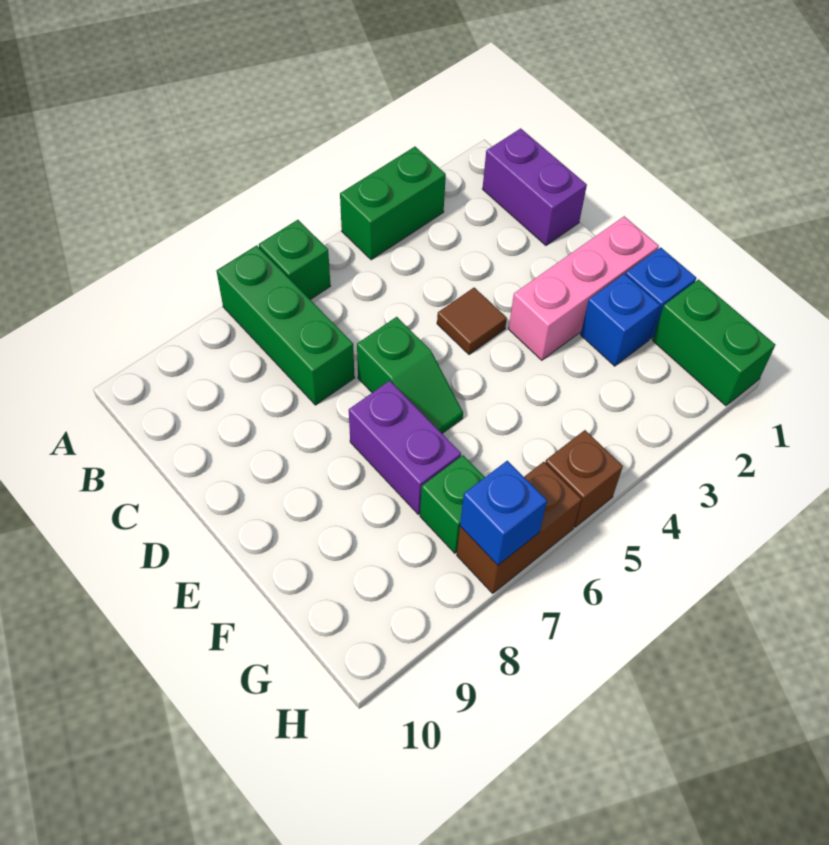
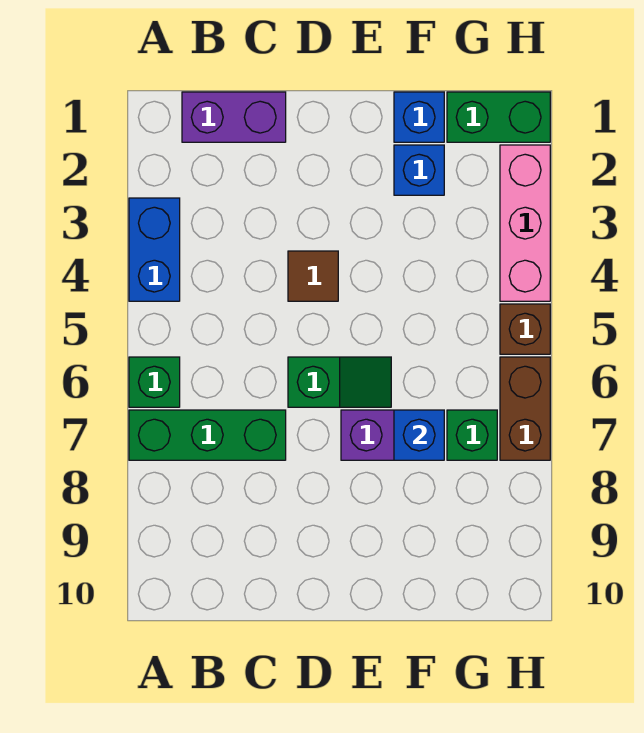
green 1x2 brick [340,147,446,260] -> blue 1x2 brick [129,198,180,301]
pink 1x3 brick [509,216,659,360] -> pink 1x3 brick moved to [500,145,550,301]
blue 1x1 brick [460,461,547,566] -> blue 1x1 brick moved to [394,410,444,460]

